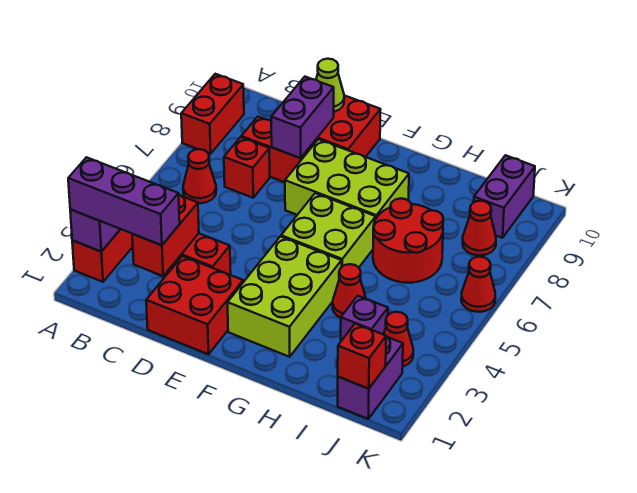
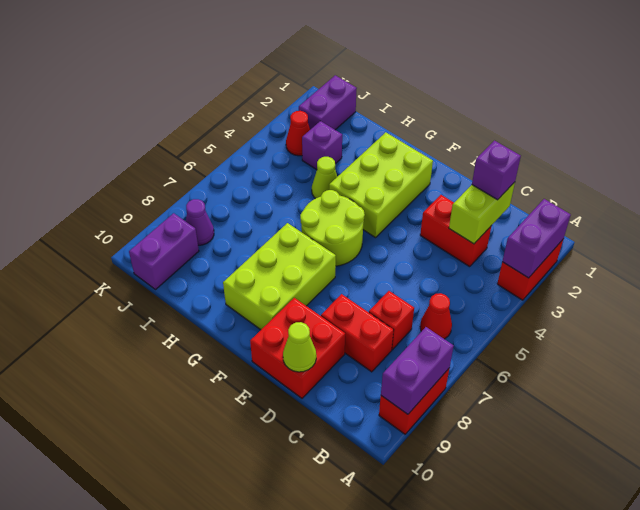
purple 1x3 brick [68,157,180,245] -> purple 1x1 brick [472,141,521,200]
red 1x2 brick [132,195,199,276] -> lime 1x2 brick [449,182,515,244]
red 2x2 brick [146,256,243,354] -> none
purple 1x2 brick [271,77,334,158] -> purple 1x2 brick moved to [381,327,454,414]
lime 2x3 brick [285,139,409,218] -> lime 2x3 brick turned to [223,223,336,330]
lime 2x2 brick [281,193,376,267] -> lime 2x2 round brick [300,190,365,266]
red 1x1 cone [333,264,366,318] -> lime 1x1 cone [312,157,337,199]
red 2x2 round brick [373,198,443,283] -> none
red 1x1 brick [338,324,386,389] -> none
red 1x1 cone [463,201,496,255] -> purple 1x1 cone [186,199,214,245]
red 1x1 cone [461,257,495,312] -> none

